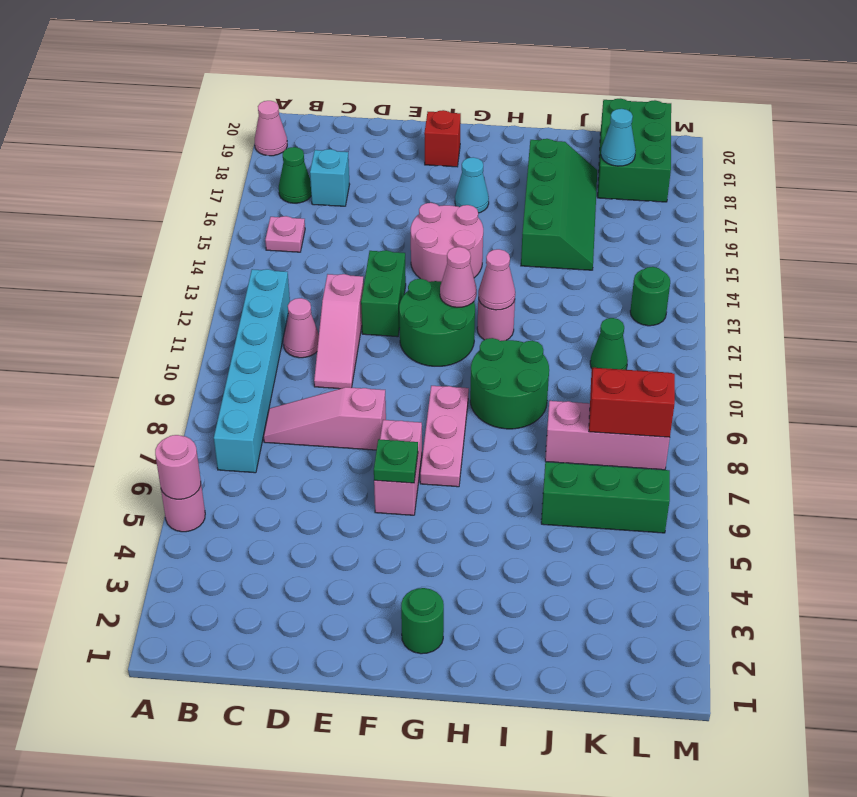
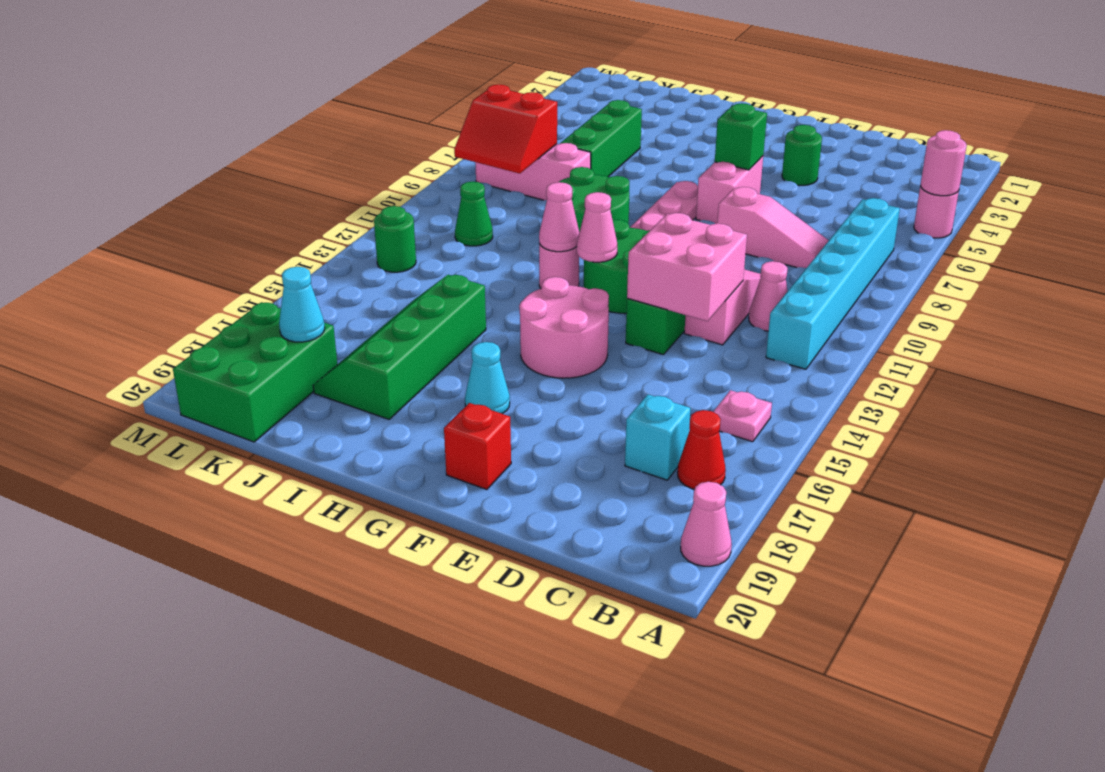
green 1x1 cone [279,147,311,203] -> red 1x1 cone [678,410,726,489]
none -> pink 2x2 brick [627,213,747,321]
green 1x1 plate [374,439,418,483] -> green 1x1 brick [715,103,767,170]
green 1x1 round brick [401,588,444,654] -> green 1x1 round brick moved to [782,125,822,185]
green 1x3 brick [541,462,670,533] -> green 1x3 brick turned to [560,100,642,177]

